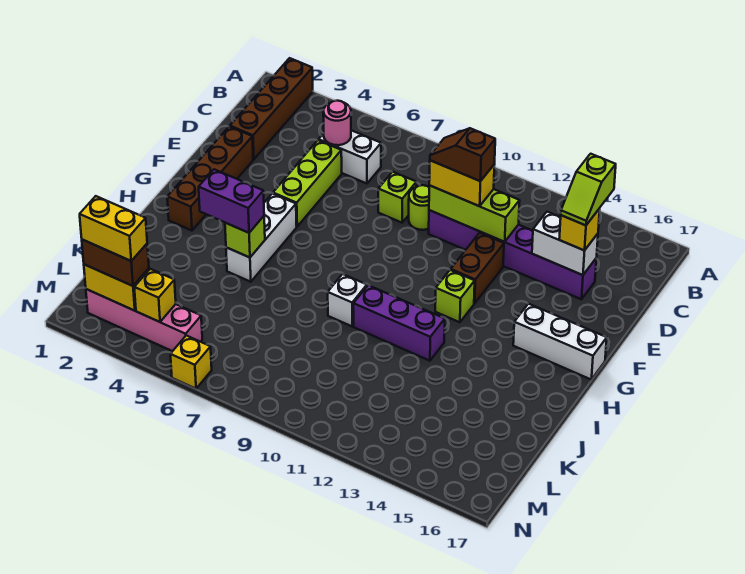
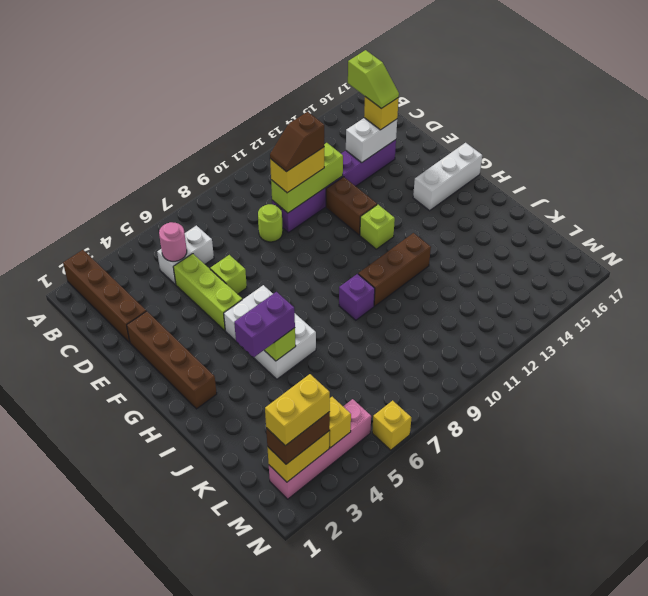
lime 1x1 brick [378,172,416,223] -> lime 1x1 brick moved to [210,255,247,294]
white 1x3 brick [226,193,297,282] -> white 2x3 brick [224,285,316,379]
white 1x1 brick [328,274,367,326] -> purple 1x1 brick [339,274,375,320]
purple 1x3 brick [353,285,445,361] -> brown 1x3 brick [358,233,431,306]

